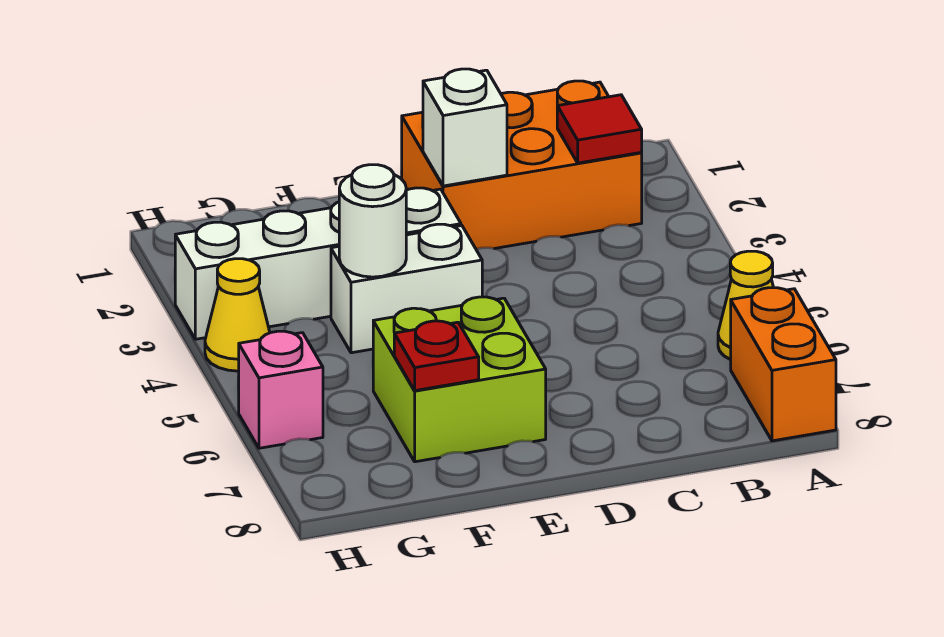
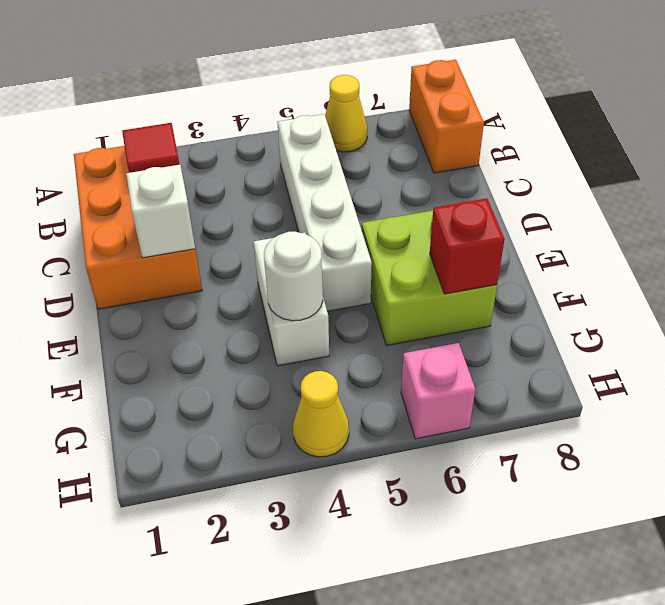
orange 1x2 brick [731,288,836,441] -> orange 1x2 brick turned to [409,60,484,173]
white 1x4 brick [175,188,461,339] -> white 1x4 brick moved to [278,114,372,311]
red 1x1 plate [394,321,479,391] -> red 1x1 brick [430,198,505,294]

